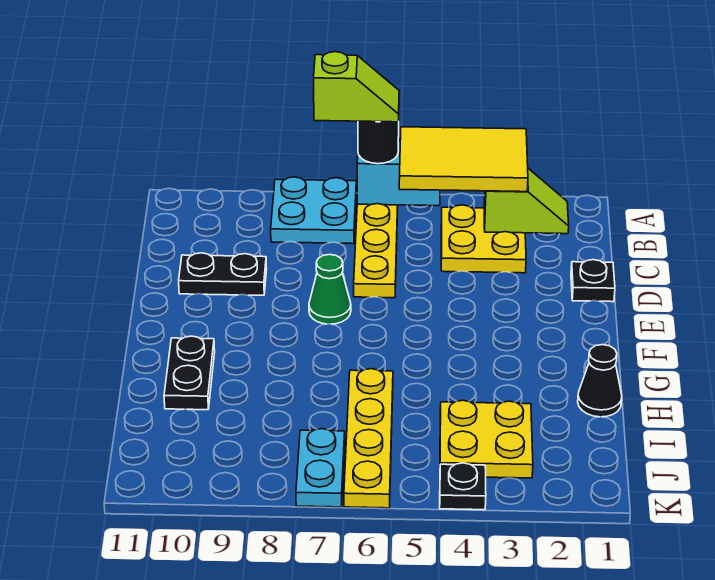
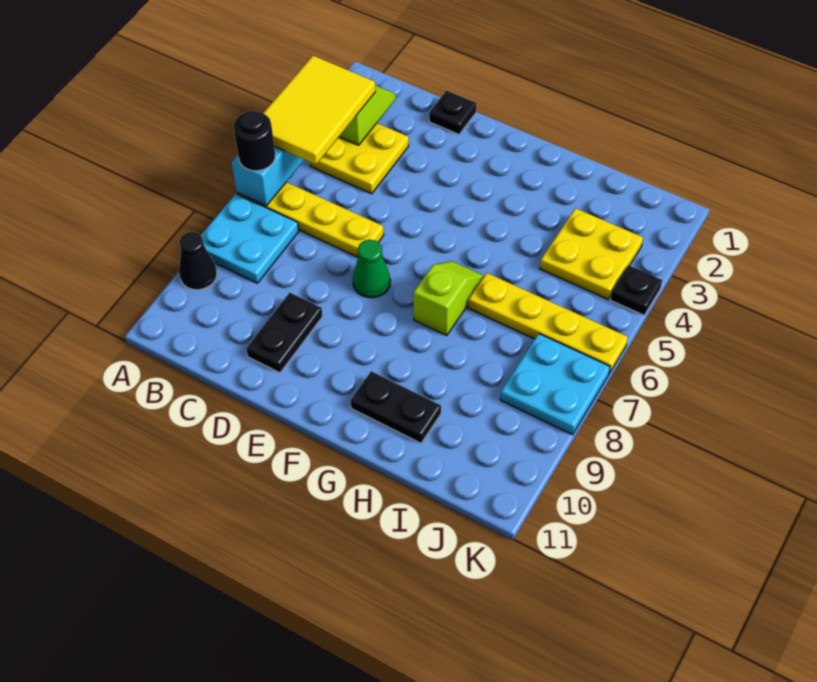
lime 1x2 slope [314,52,399,122] -> lime 1x2 slope moved to [413,261,484,335]
black 1x1 cone [578,345,622,417] -> black 1x1 cone moved to [179,232,217,290]
cyan 1x2 plate [296,429,345,507] -> cyan 2x2 plate [500,333,610,435]

